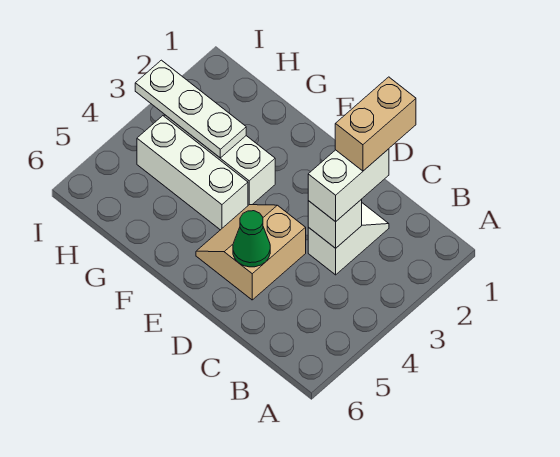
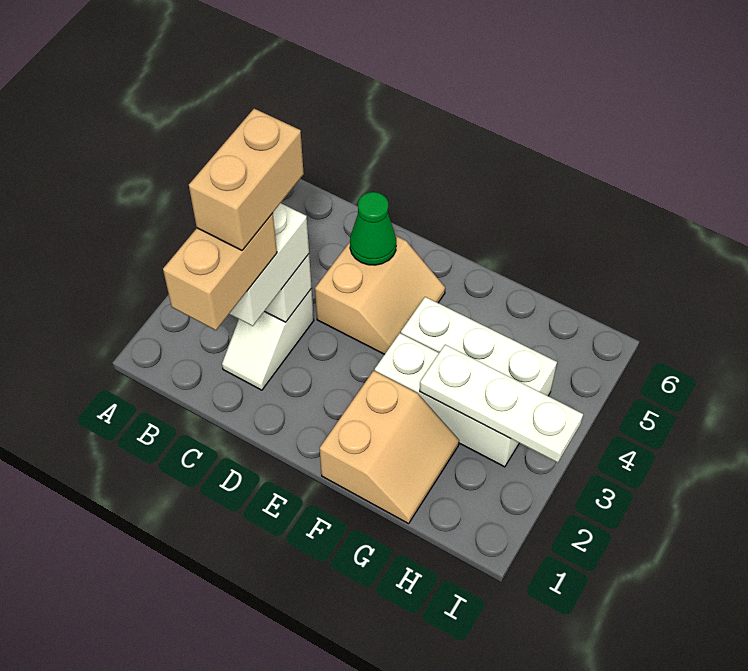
none -> tan 1x2 brick [189,109,304,250]
none -> tan 2x2 slope [320,371,459,524]

